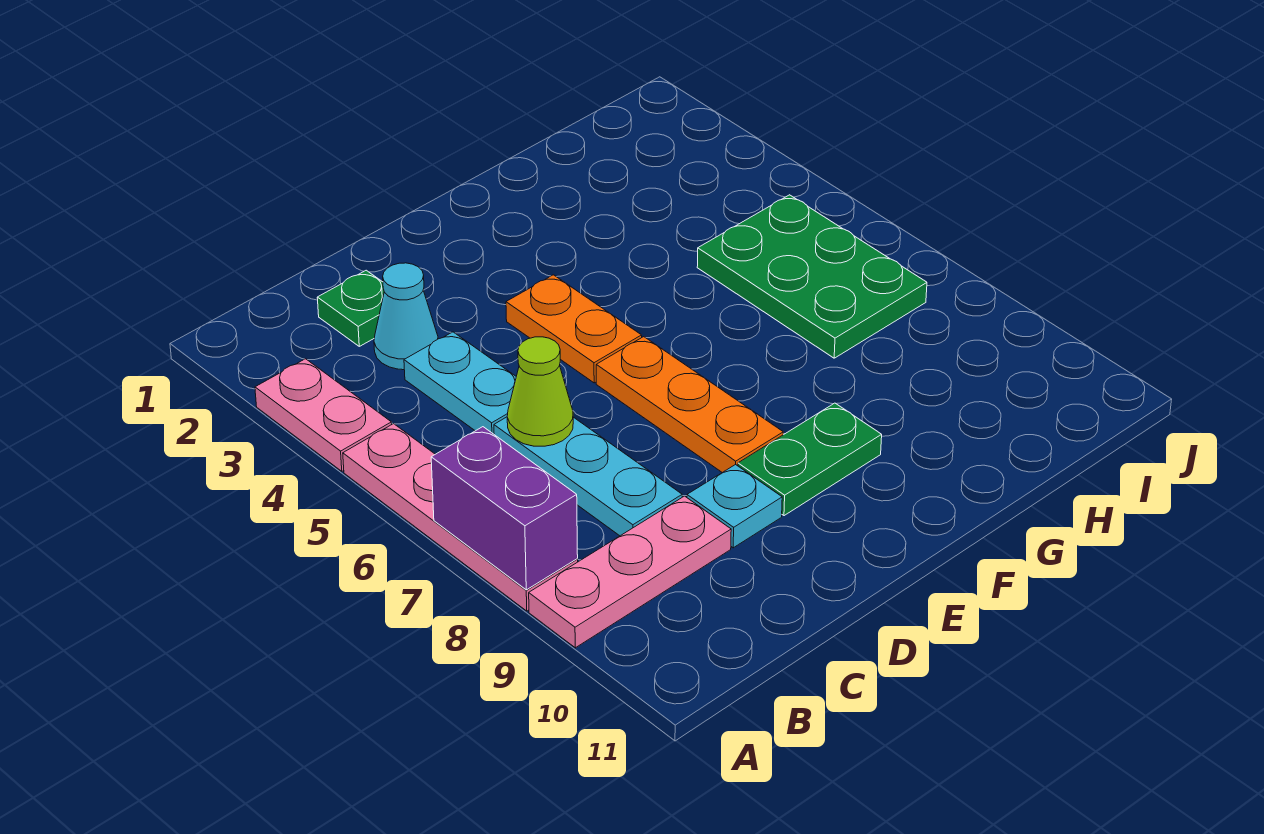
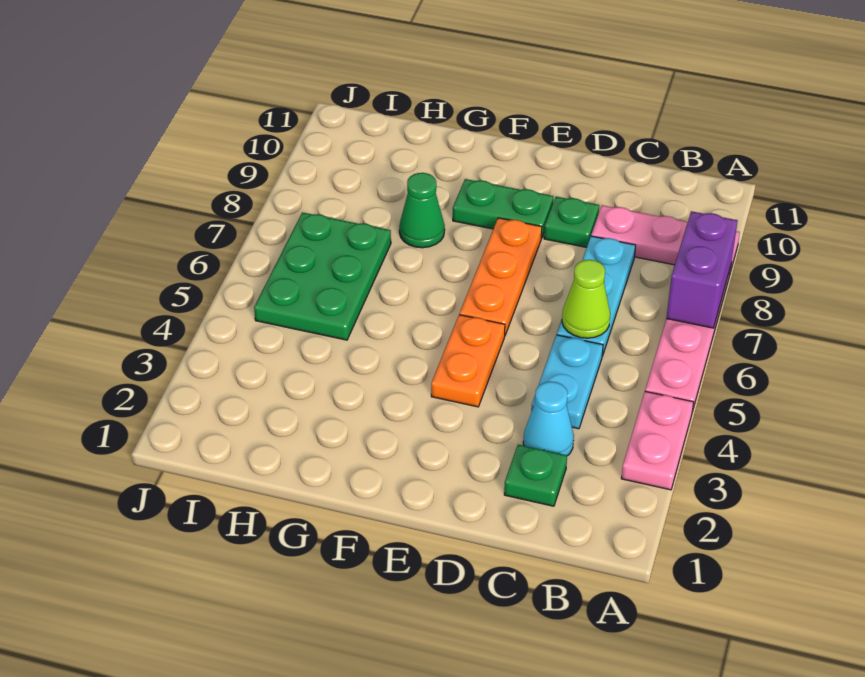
cyan 1x1 plate [687,464,782,548] -> green 1x1 plate [544,197,599,247]
none -> green 1x1 cone [399,173,445,248]

